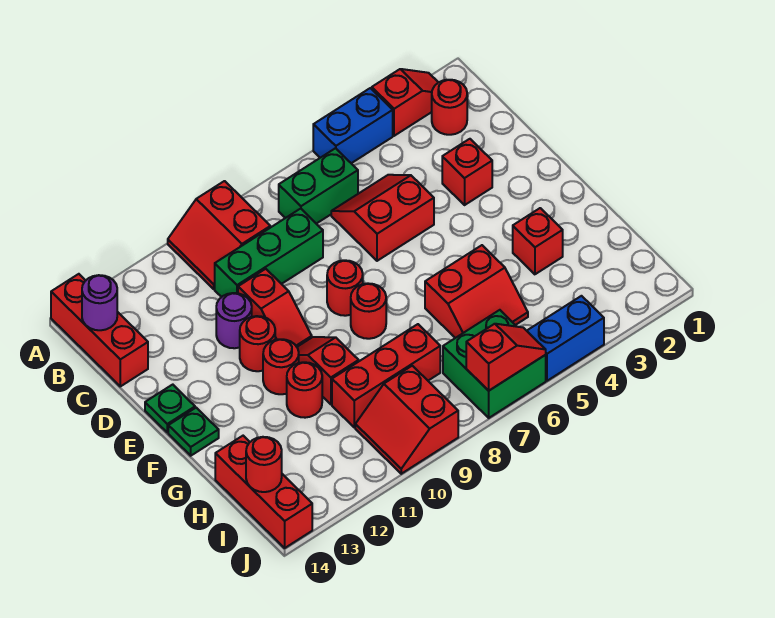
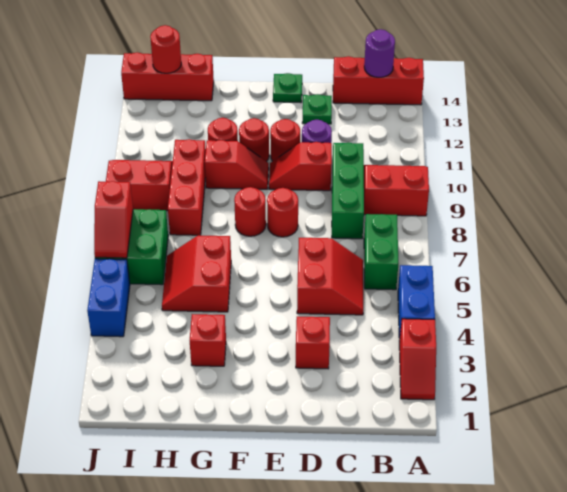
red 1x1 round brick [432,80,467,135] -> none
green 1x1 plate [168,408,219,456] -> green 1x1 plate moved to [302,94,332,124]

